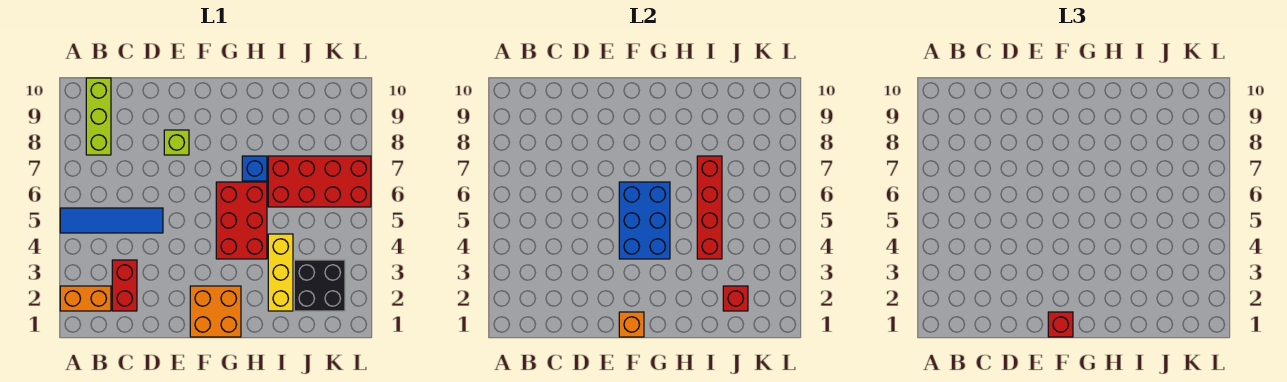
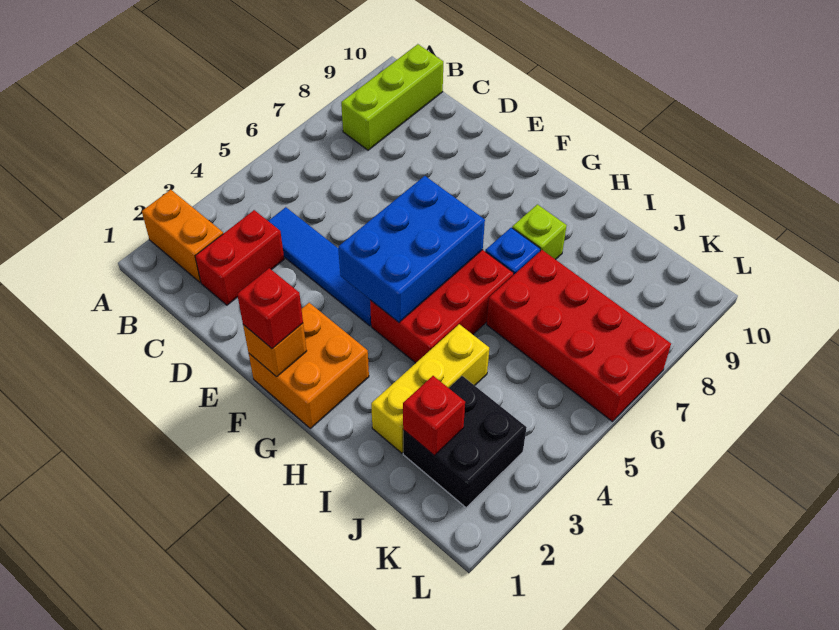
blue 1x4 tile [60,208,163,233] -> blue 1x4 tile moved to [269,207,371,326]
lime 1x1 brick [164,130,189,155] -> lime 1x1 brick moved to [512,204,567,260]
red 1x4 brick [697,156,722,259] -> none

